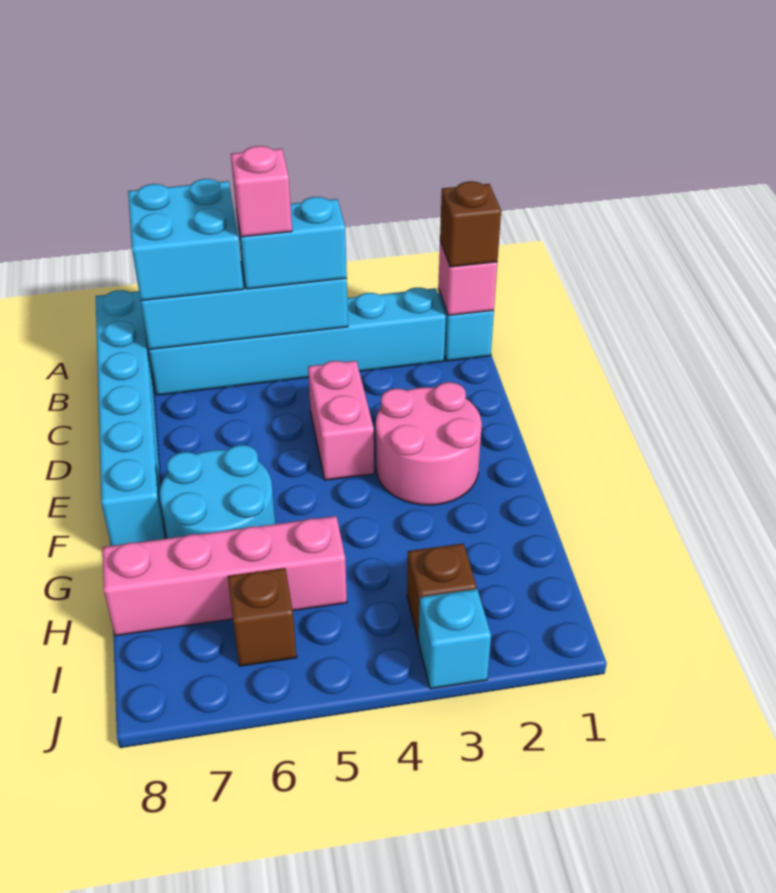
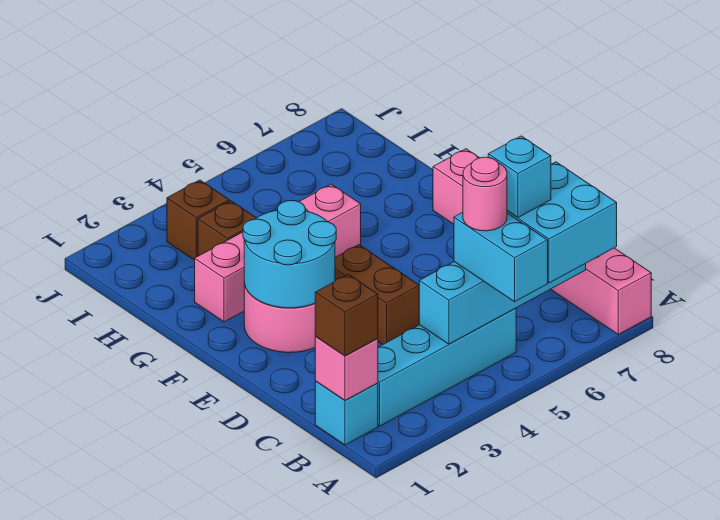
cyan 1x6 brick [96,290,165,546] -> pink 1x6 brick [433,149,651,334]
cyan 1x6 brick [149,288,446,395] -> cyan 1x4 brick [378,308,516,426]
cyan 1x2 brick [236,197,347,289] -> cyan 1x2 brick turned to [454,212,548,302]
pink 1x1 brick [231,146,292,237] -> pink 1x1 round brick [463,157,507,231]
pink 1x2 brick [308,361,374,480] -> brown 1x2 brick [335,245,419,344]
cyan 2x2 round brick [160,445,275,538] -> cyan 2x2 round brick moved to [243,201,336,308]
pink 1x4 brick [103,516,347,636] -> pink 1x4 brick moved to [195,184,361,322]
brown 1x1 brick [228,568,297,666] -> brown 1x1 brick moved to [198,201,256,256]
cyan 1x1 brick [418,589,491,689] -> cyan 1x1 brick moved to [488,136,551,218]

